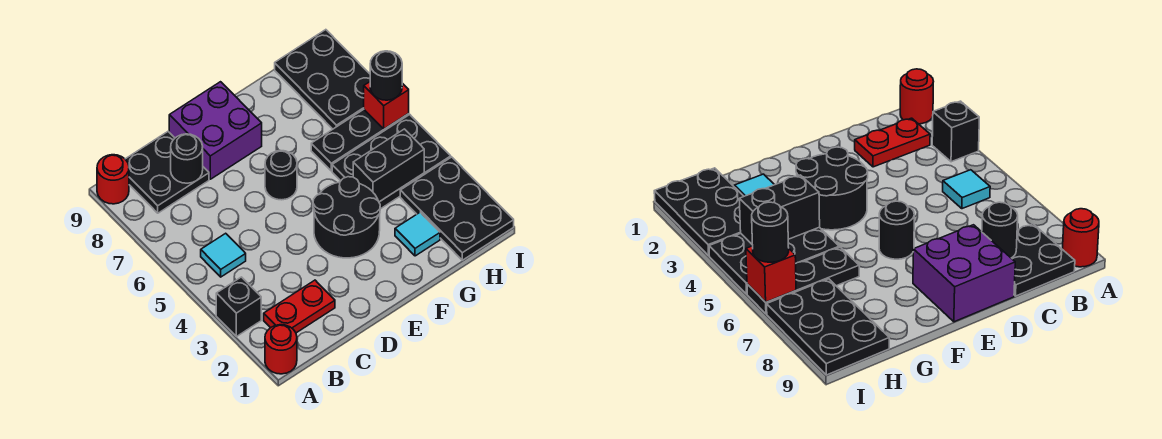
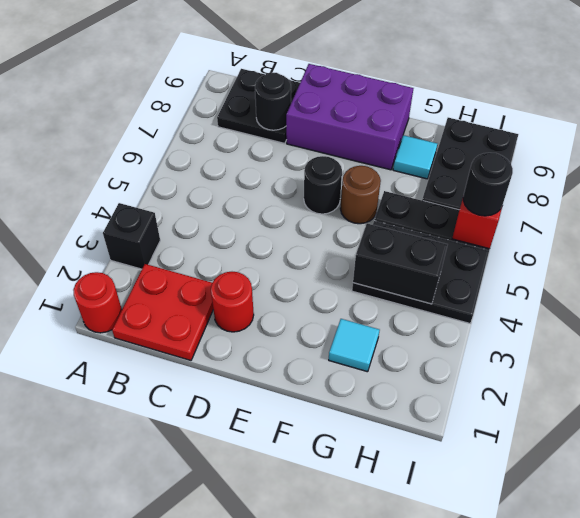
red 1x1 round brick [97,155,129,204] -> red 1x1 round brick moved to [211,272,254,332]
red 1x2 plate [264,280,335,333] -> red 2x2 plate [112,264,213,360]
cyan 1x1 tile [201,233,246,277] -> cyan 1x1 tile moved to [393,135,437,179]
purple 2x2 brick [169,82,262,179] -> purple 2x3 brick [286,64,413,170]
black 2x2 round brick [313,177,380,258] -> none
none -> brown 1x1 round brick [340,166,381,224]
black 2x3 plate [400,157,514,260] -> none

